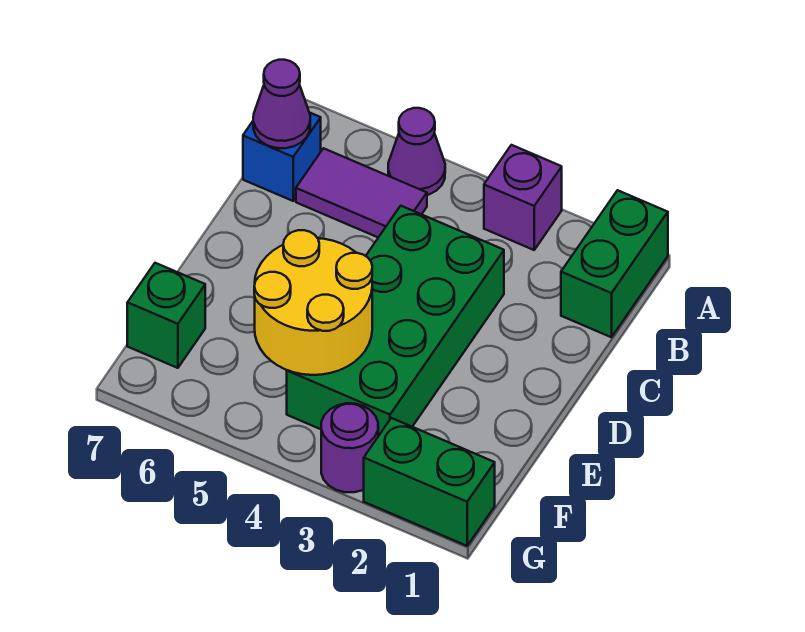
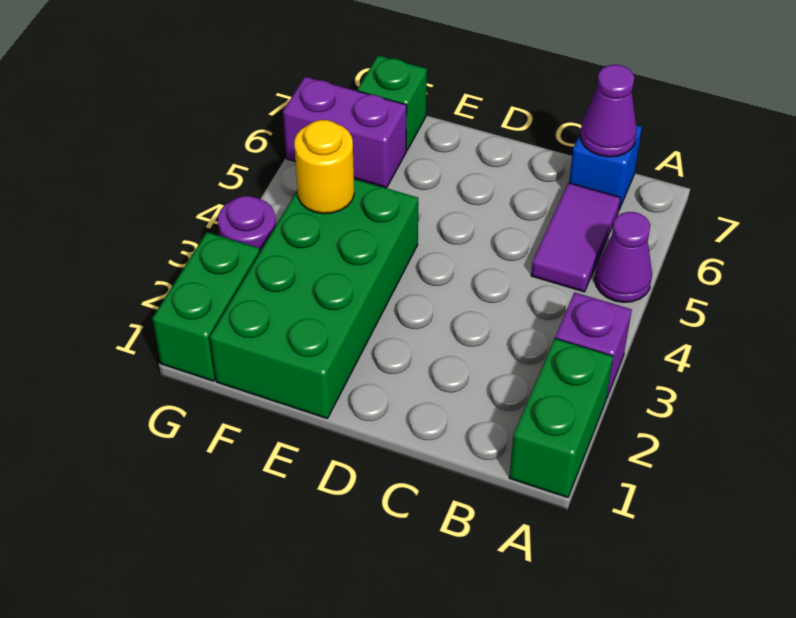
green 1x2 brick [561,190,668,337] -> green 1x2 brick turned to [509,339,613,498]
green 2x4 brick [287,206,504,436] -> green 2x4 brick turned to [210,179,418,418]
yellow 2x2 round brick [254,230,372,375] -> yellow 1x1 round brick [294,120,354,214]
none -> purple 1x2 brick [283,77,407,188]

